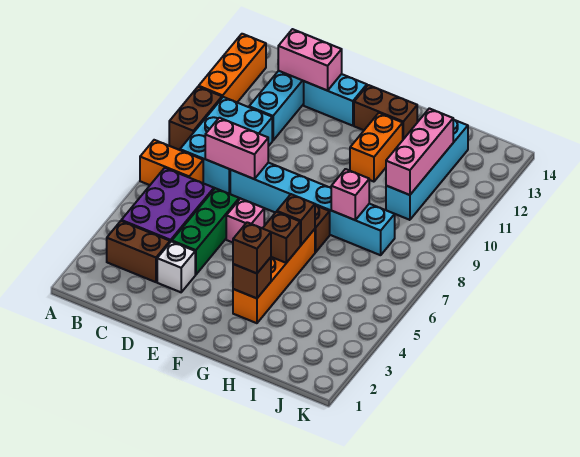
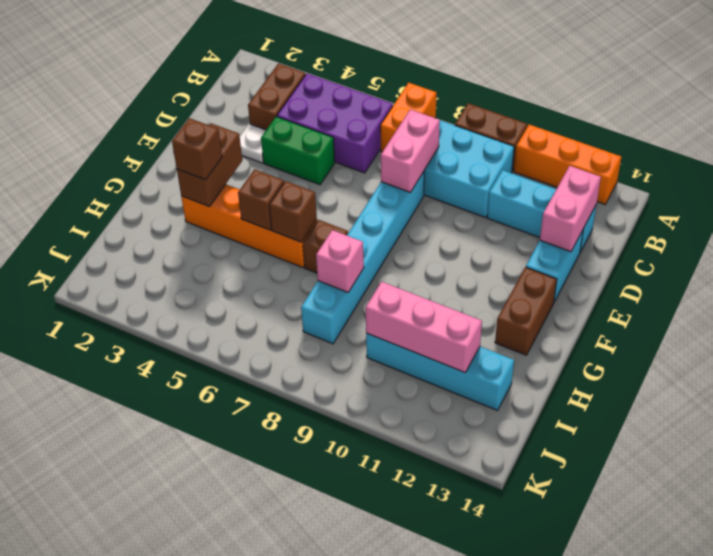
white 1x1 brick [157,241,195,292] -> white 1x1 plate [240,124,266,163]
green 1x3 brick [172,188,239,275] -> green 1x2 brick [261,117,335,185]
pink 1x1 brick [226,199,264,242] -> none
brown 1x1 brick [233,257,271,298] -> brown 1x2 brick [177,123,242,207]
orange 1x2 brick [350,113,403,182] -> none

